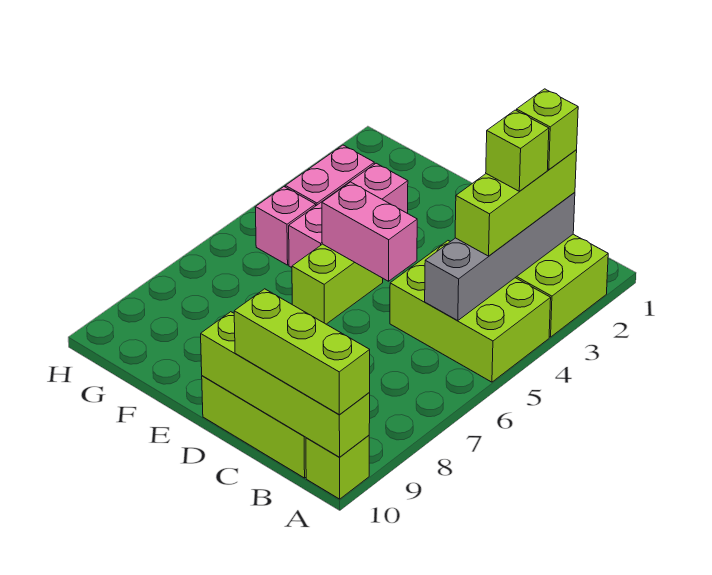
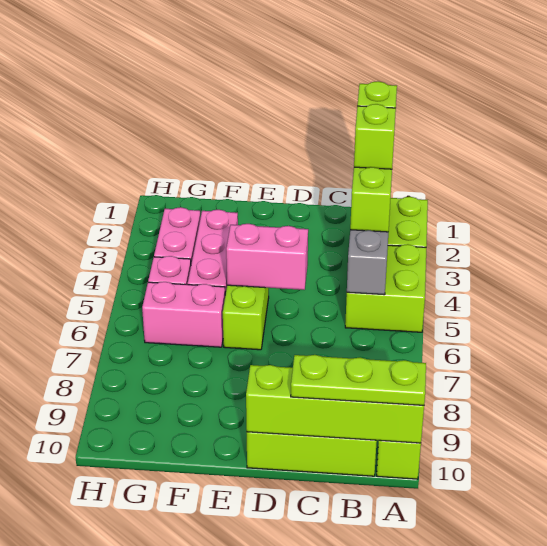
lime 2x3 brick [390,241,551,382] -> lime 2x2 brick [345,244,426,332]
lime 1x3 brick [234,289,370,415] -> lime 1x3 plate [291,355,426,405]
none -> pink 1x2 brick [142,282,225,347]

